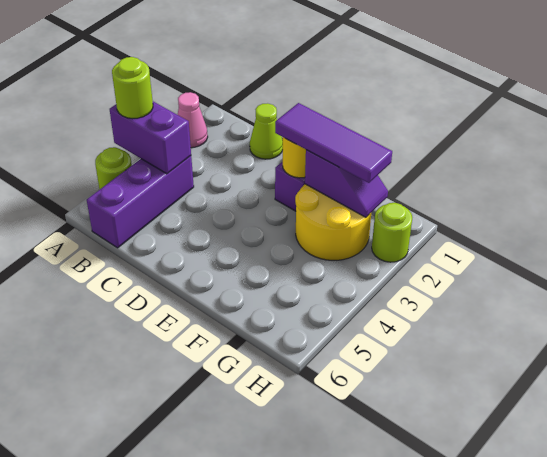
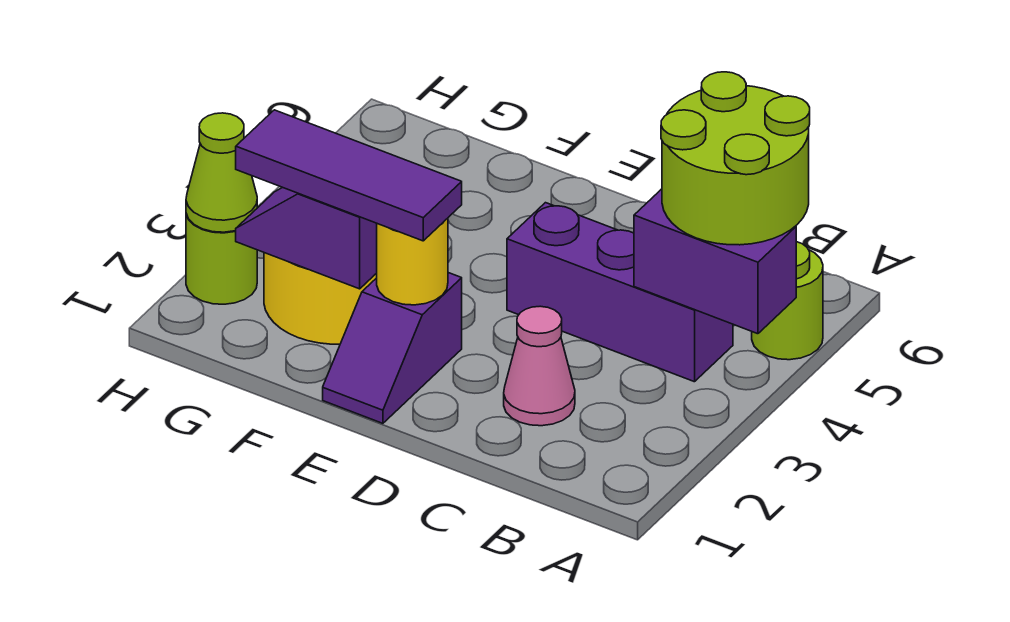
pink 1x1 cone [178,92,208,148] -> pink 1x1 cone moved to [504,306,575,426]
lime 1x1 round brick [112,57,153,119] -> lime 2x2 round brick [661,72,810,245]
purple 1x3 brick [87,156,194,248] -> purple 1x3 brick turned to [507,203,733,382]
lime 1x1 cone [250,103,283,159] -> lime 1x1 cone moved to [186,113,257,232]

